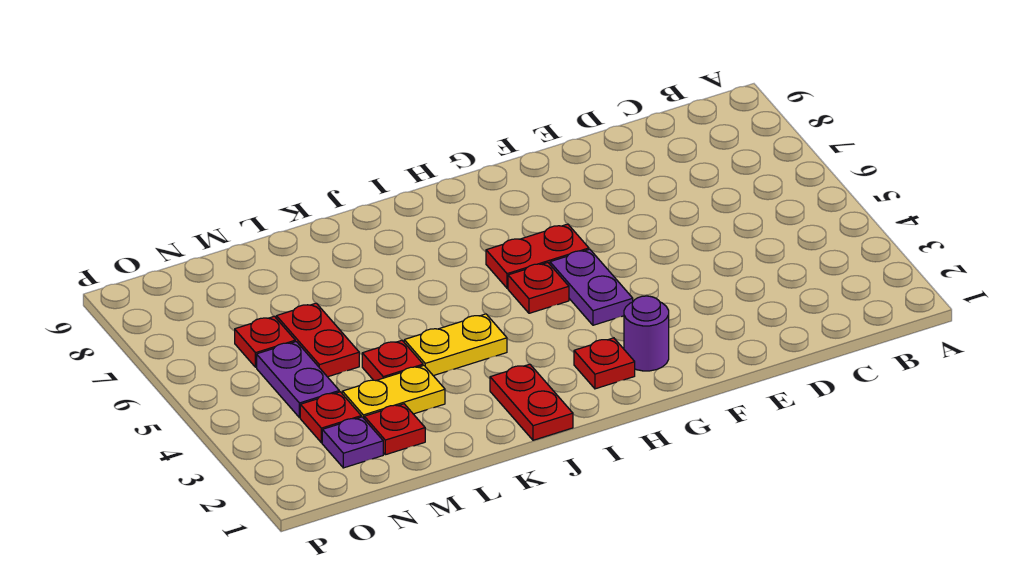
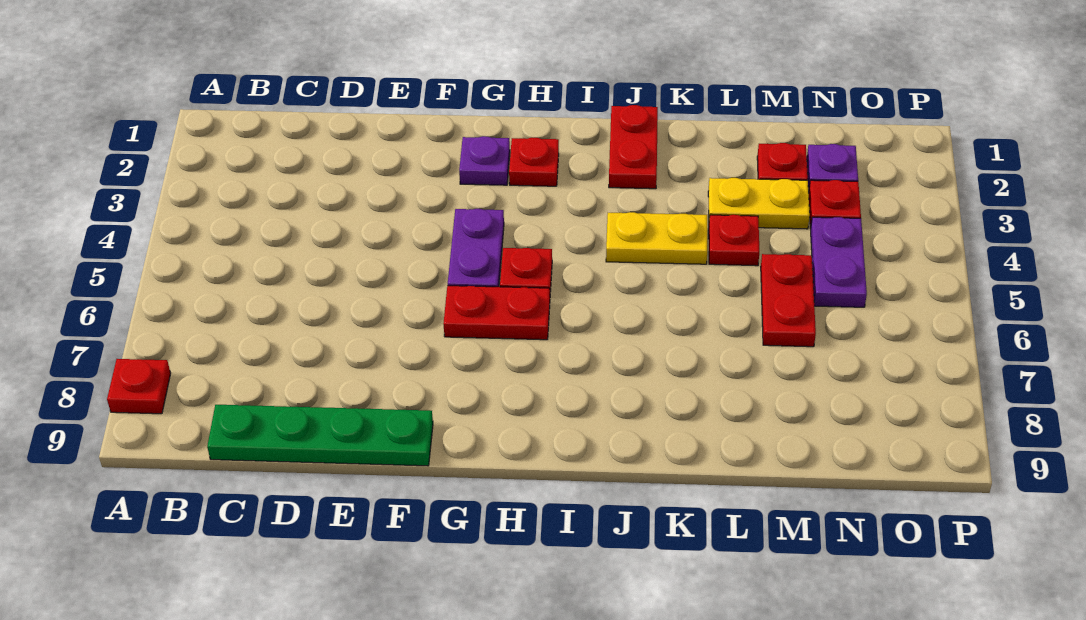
none -> green 1x4 plate [207,405,433,466]
purple 1x1 round brick [624,296,669,371] -> purple 1x1 plate [459,136,510,185]
red 1x1 plate [235,316,295,367] -> red 1x1 plate moved to [107,359,171,414]

